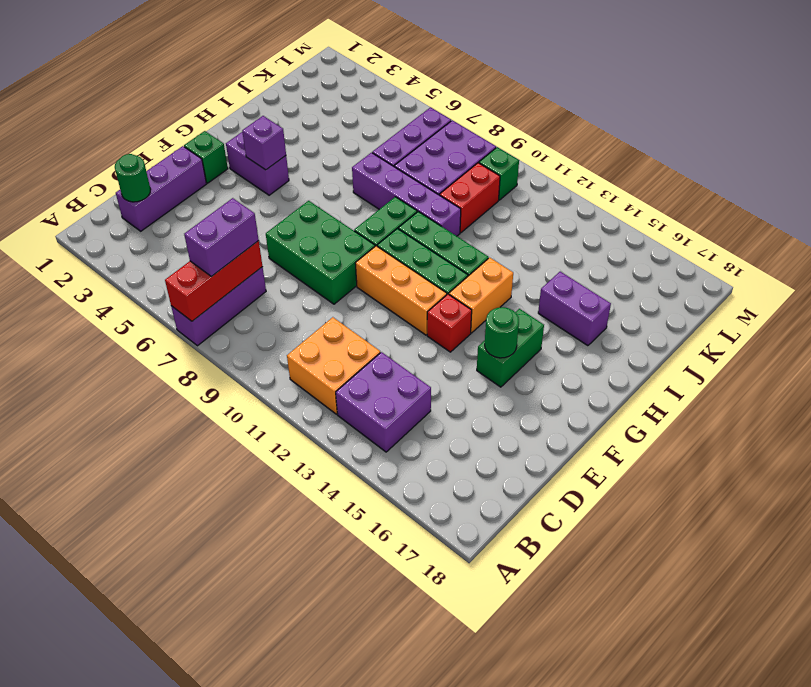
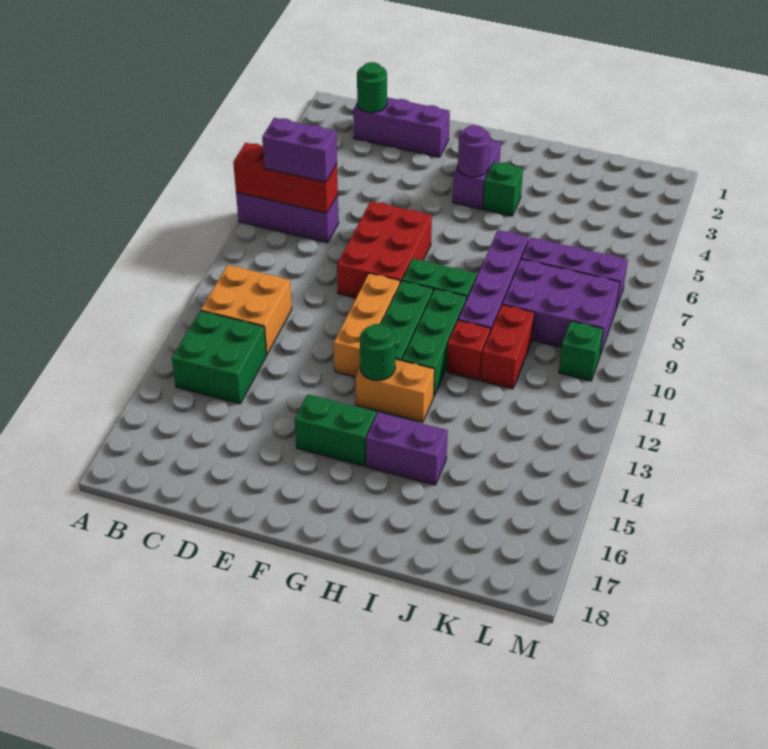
purple 2x2 brick [336,352,431,452] -> green 2x2 brick [172,311,267,404]
green 2x3 brick [266,201,375,304] -> red 2x3 brick [337,201,432,298]
green 1x1 brick [184,131,228,183] -> green 1x1 brick moved to [483,162,523,216]
red 1x1 brick [427,294,472,352] -> red 1x1 brick moved to [447,320,490,380]
green 1x1 round brick [485,307,519,358] -> green 1x1 round brick moved to [360,324,395,381]
purple 1x1 brick [242,116,286,170] -> purple 1x1 round brick [458,125,490,177]
purple 1x2 brick [538,272,611,346] -> purple 1x2 brick turned to [366,412,448,485]
red 1x2 brick [440,163,500,233] -> red 1x2 brick turned to [481,305,534,389]

